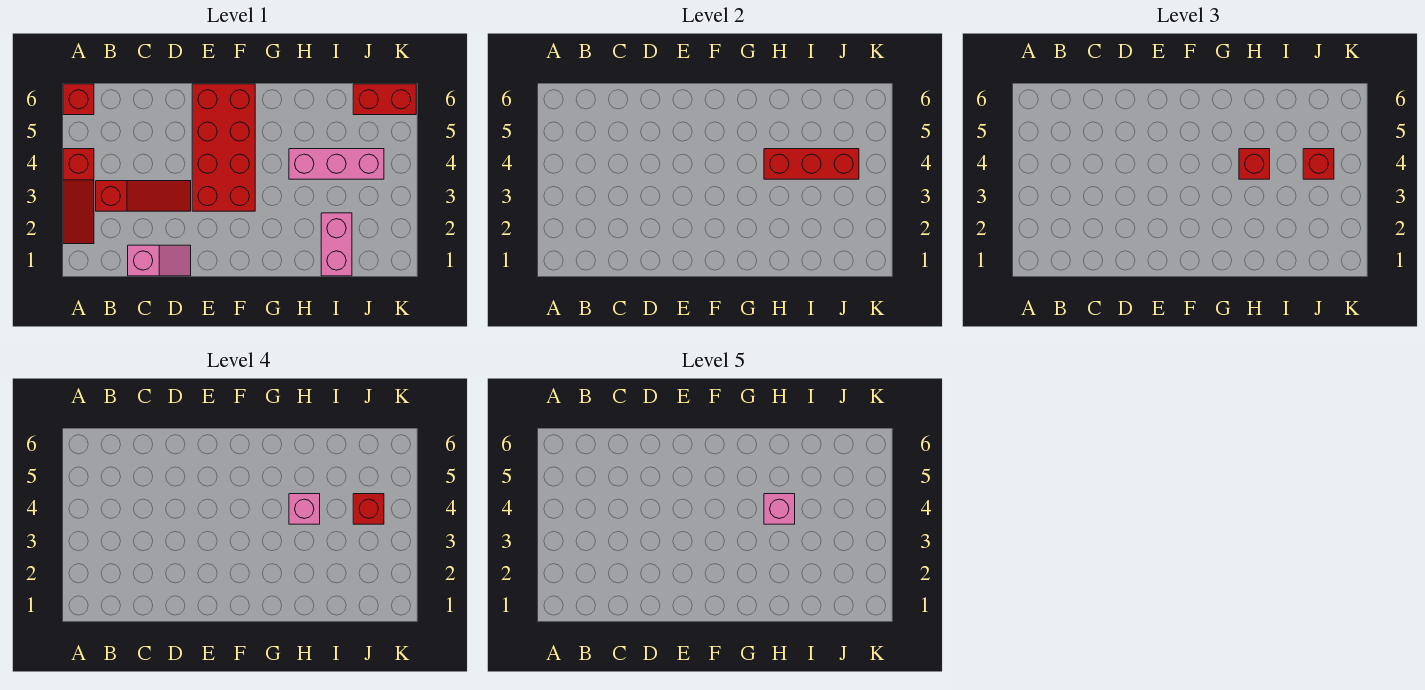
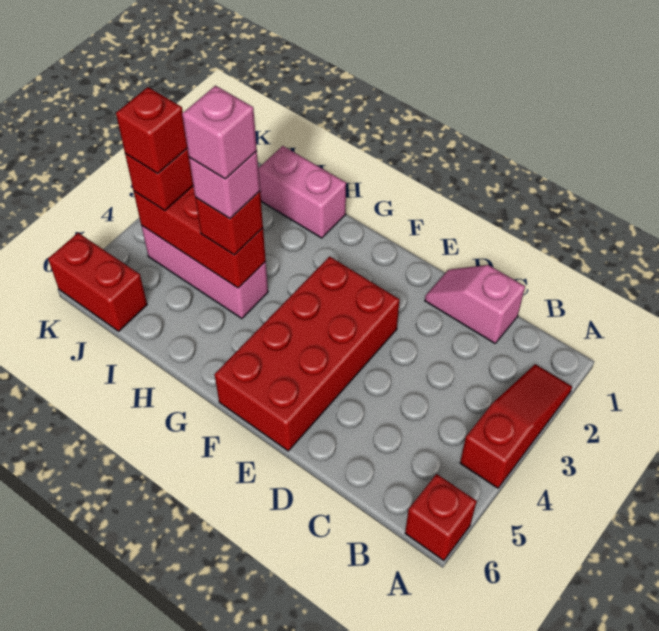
red 1x3 slope [96,181,191,211] -> none
pink 1x2 brick [321,213,352,276] -> pink 1x2 brick turned to [258,146,346,238]

